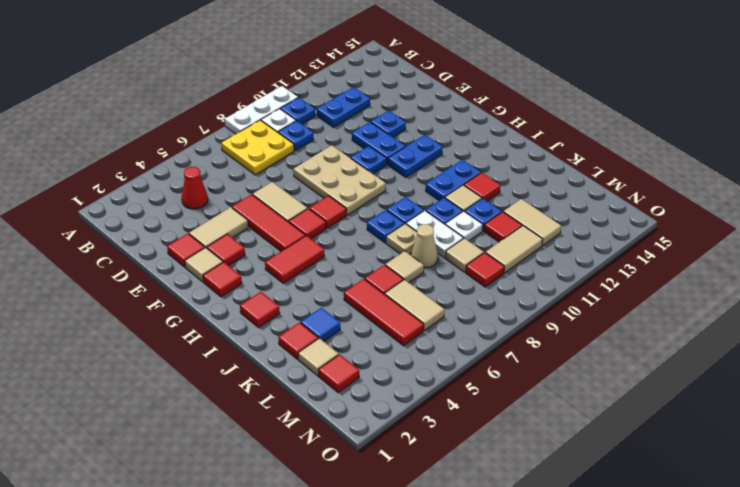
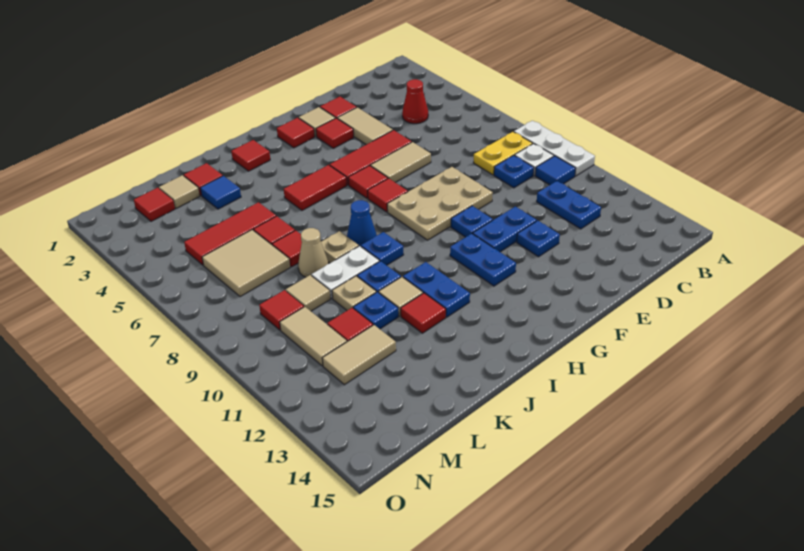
yellow 2x2 plate [221,120,294,175] -> yellow 1x2 plate [474,132,533,175]
blue 1x1 plate [281,98,315,124] -> blue 1x1 tile [535,156,576,185]
red 1x2 tile [265,236,324,283] -> red 1x2 tile turned to [284,165,347,210]
blue 1x1 plate [367,210,404,243] -> blue 1x1 cone [347,200,376,246]
tan 1x1 tile [385,251,424,282] -> red 1x1 tile [272,230,302,267]
white 1x1 plate [445,211,483,241] -> tan 1x1 plate [332,276,376,310]
tan 1x2 tile [385,280,444,331] -> tan 2x2 tile [202,230,290,297]

